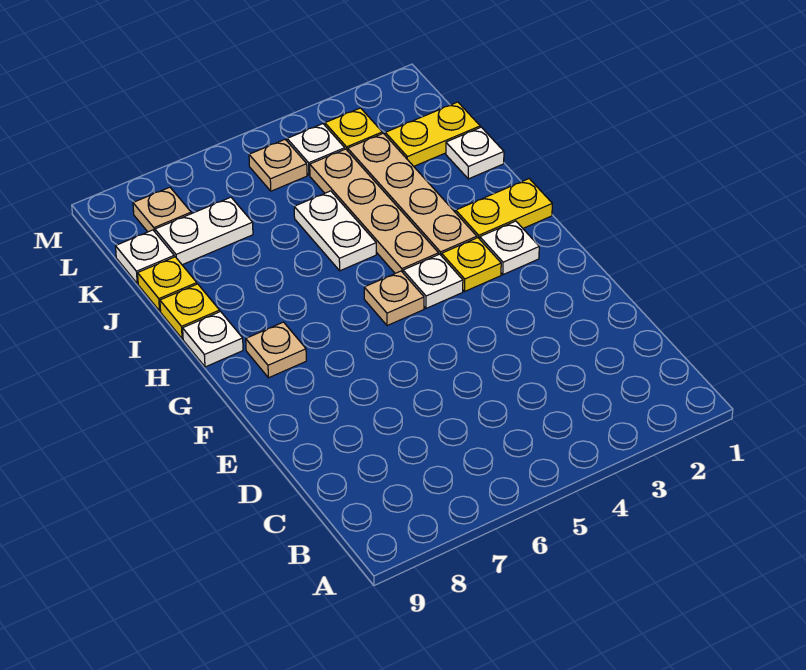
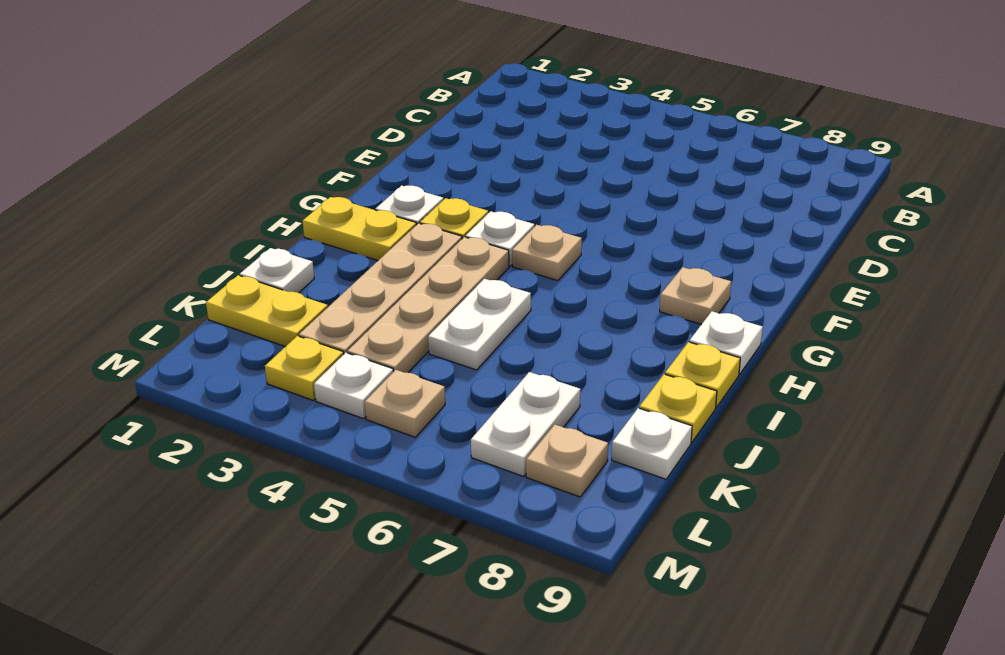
white 1x2 plate [155,197,253,265] -> white 1x2 plate turned to [471,372,580,476]

